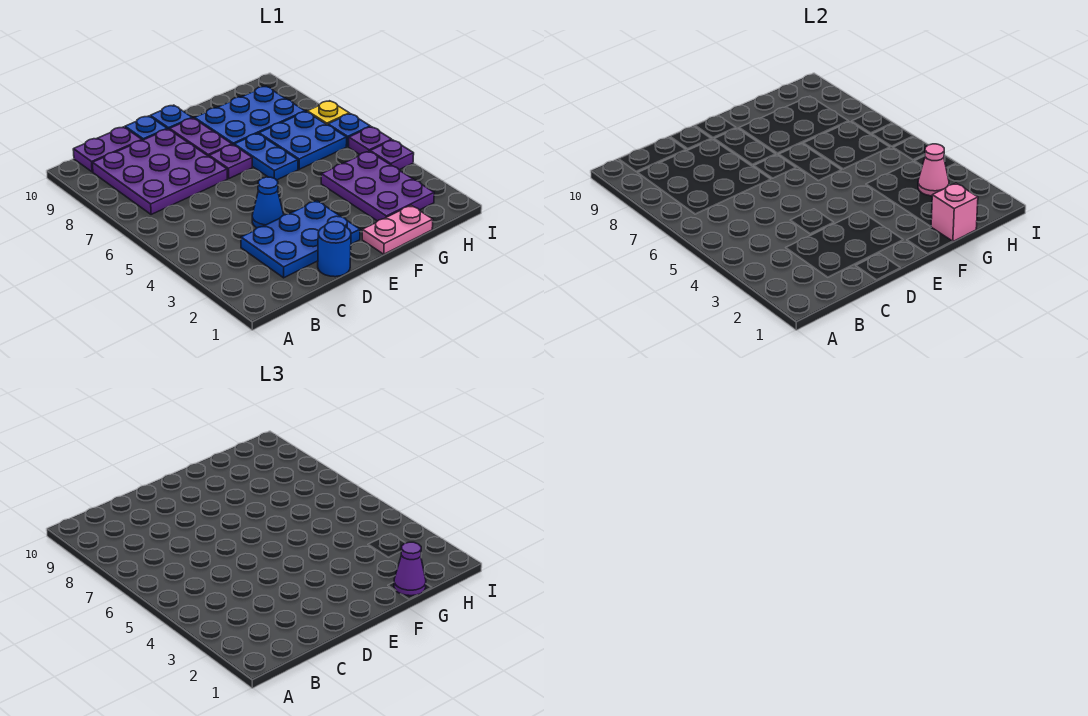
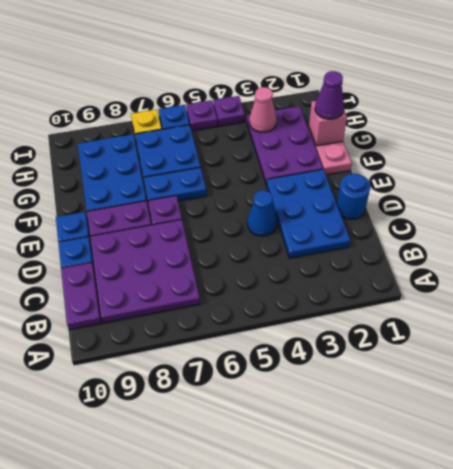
purple 2x3 plate [321,151,434,221] -> purple 2x3 plate turned to [247,106,323,185]

